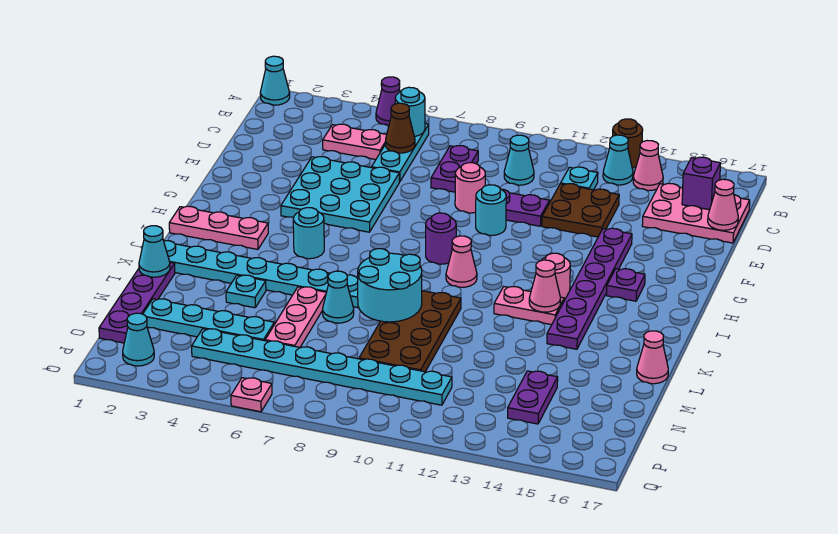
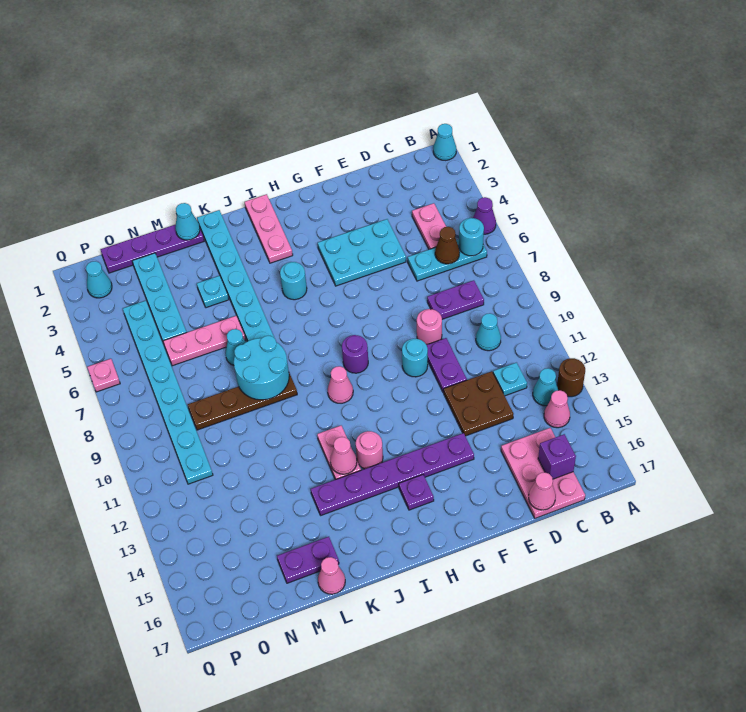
cyan 3x3 plate [281,157,399,232] -> cyan 2x3 plate [318,219,406,286]
brown 2x4 plate [359,291,461,372] -> brown 1x4 plate [188,373,297,430]
purple 1x2 plate [508,371,558,424] -> purple 1x2 plate moved to [277,537,339,583]

